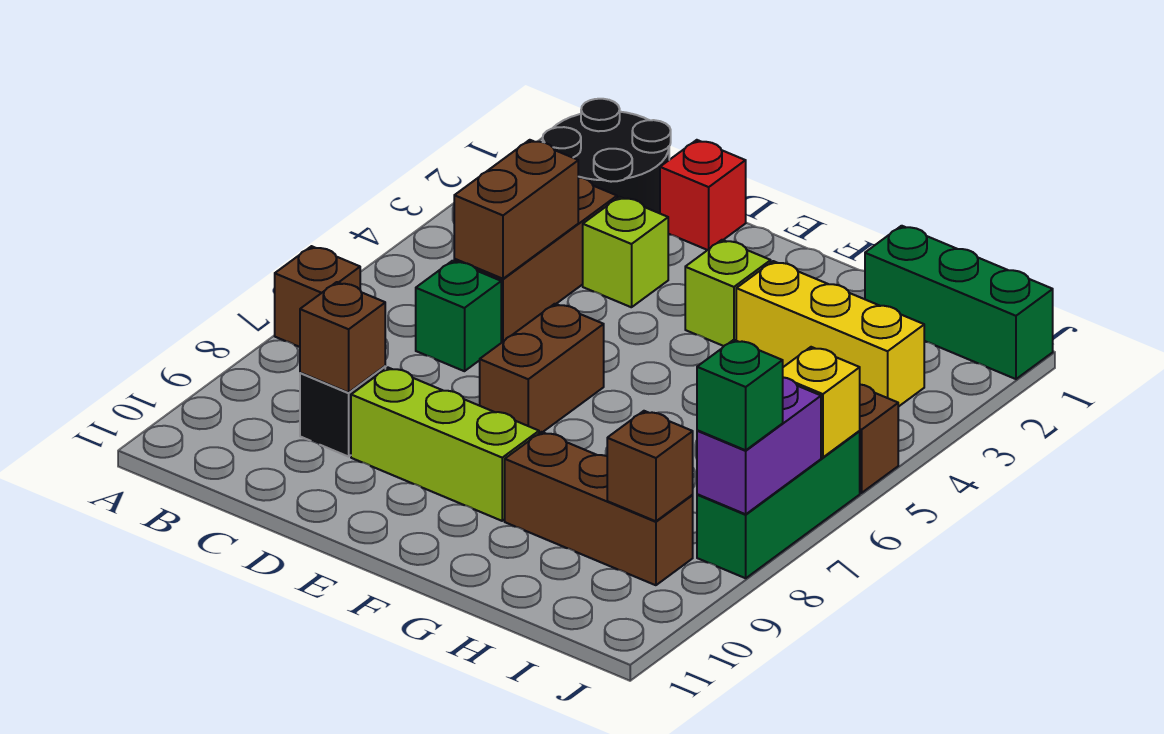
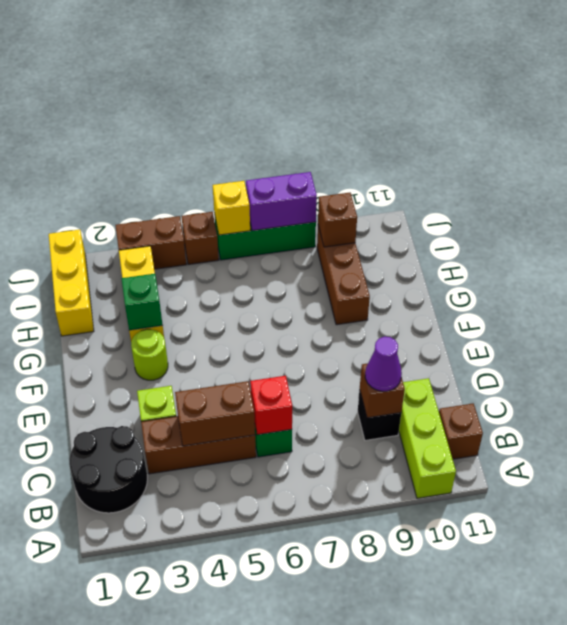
brown 1x1 brick [275,246,360,347] -> brown 1x1 brick moved to [439,403,483,459]
none -> purple 1x1 cone [365,337,402,391]
red 1x1 brick [660,140,746,250] -> red 1x1 brick moved to [250,376,292,435]
lime 1x3 brick [351,368,539,521] -> lime 1x3 brick moved to [399,378,456,498]
brown 1x2 brick [480,304,604,433] -> brown 1x2 brick moved to [115,216,186,269]
lime 1x1 brick [685,240,771,346] -> lime 1x1 round brick [131,329,168,380]
green 1x3 brick [865,226,1053,379] -> yellow 1x3 brick [49,230,94,336]
green 1x1 brick [697,340,783,450] -> green 1x1 brick moved to [122,274,163,330]

